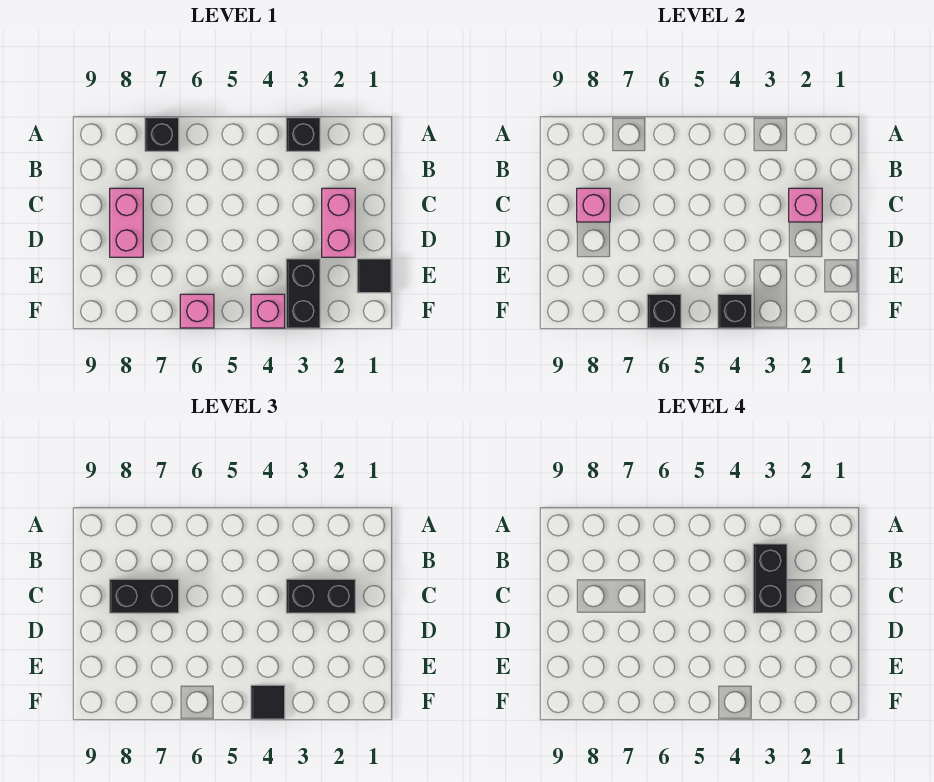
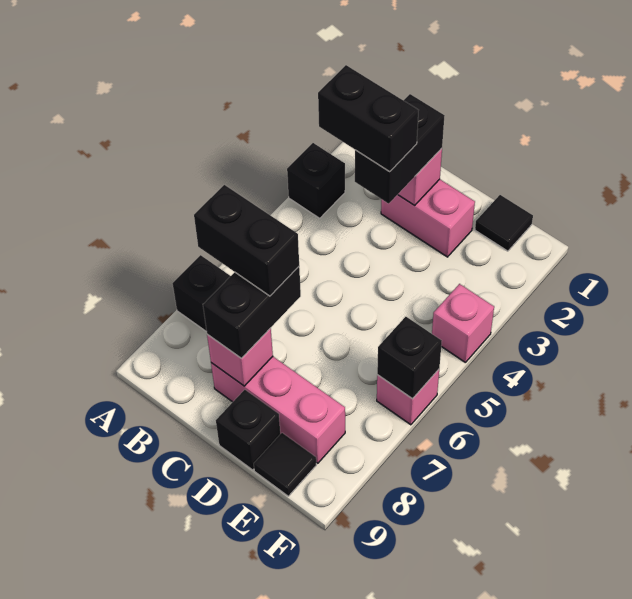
pink 1x2 brick [110,188,143,257] -> pink 1x3 brick [211,357,345,463]
black 1x2 brick [286,259,320,328] -> black 1x2 brick moved to [194,185,299,296]
black 1x1 brick [718,294,752,328] -> black 1x1 brick moved to [216,390,280,470]
black 1x1 tile [251,685,285,719] -> black 1x1 tile moved to [254,433,316,496]

